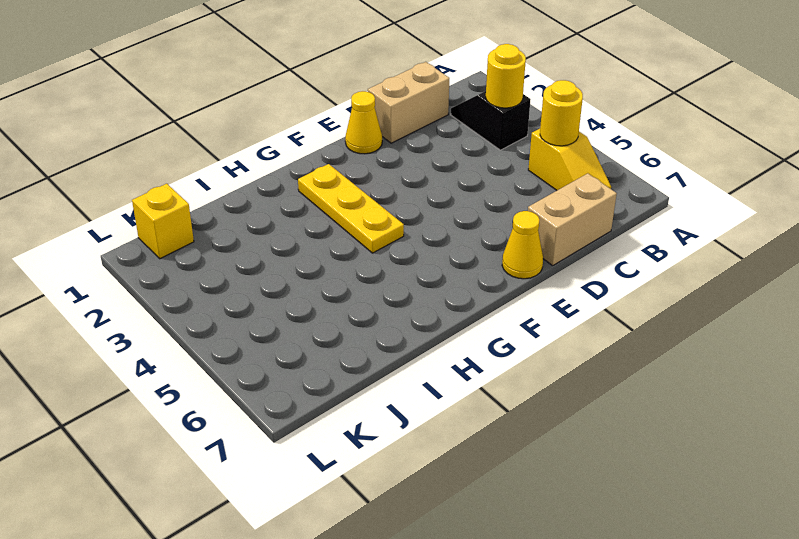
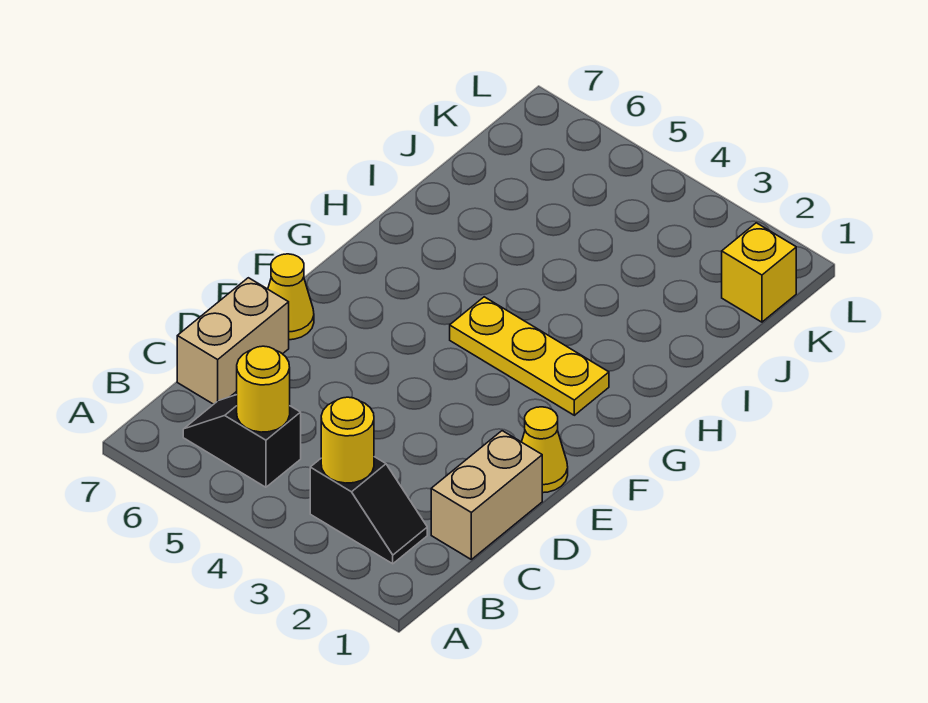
yellow 1x2 slope [528,129,611,190] -> black 1x2 slope [183,395,301,487]

